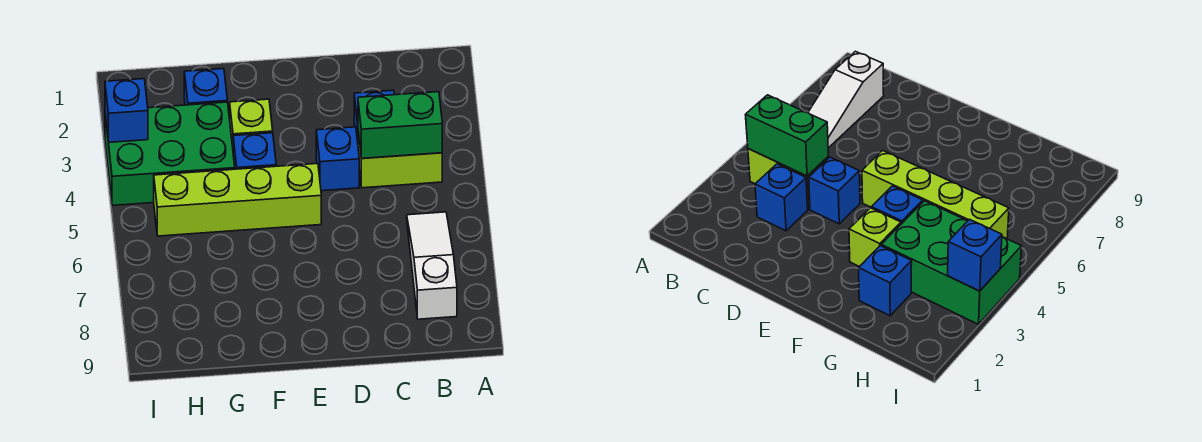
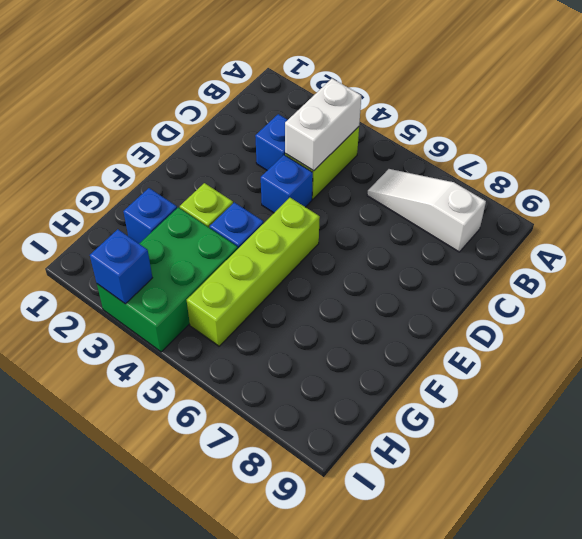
green 1x2 brick [358,92,442,158] -> white 1x2 brick [285,79,361,171]

